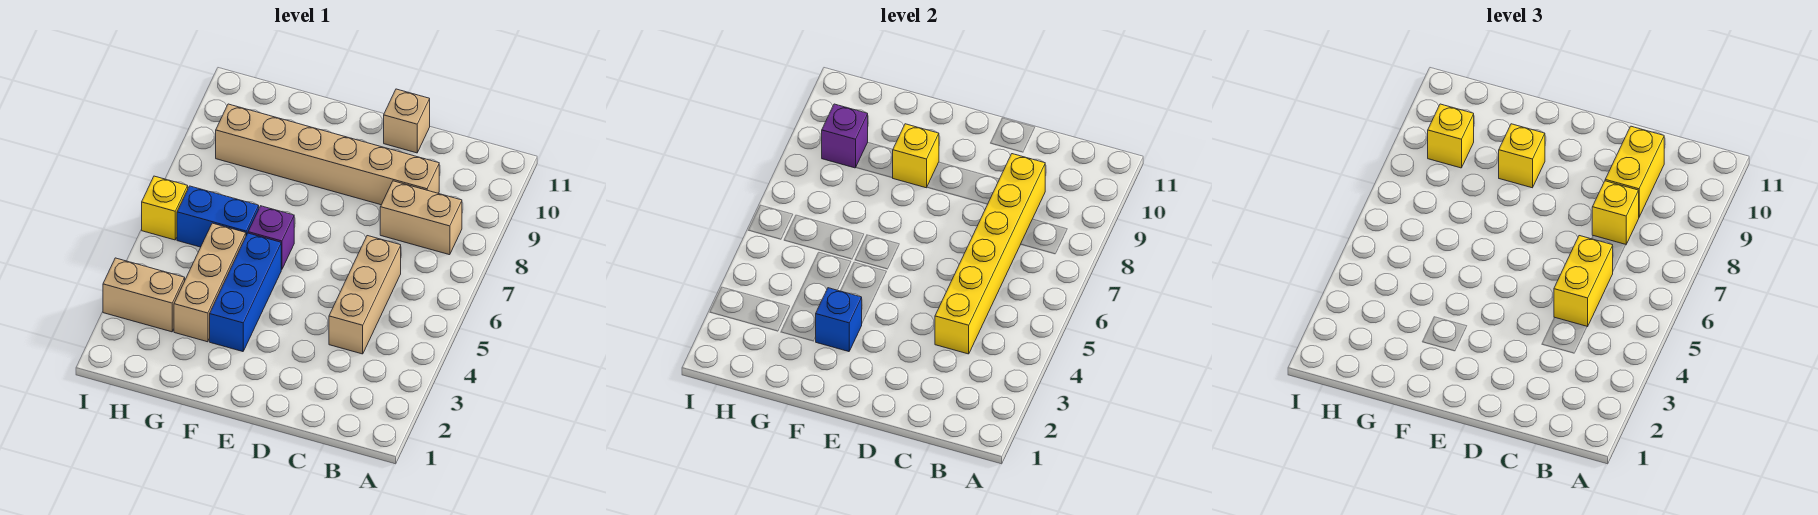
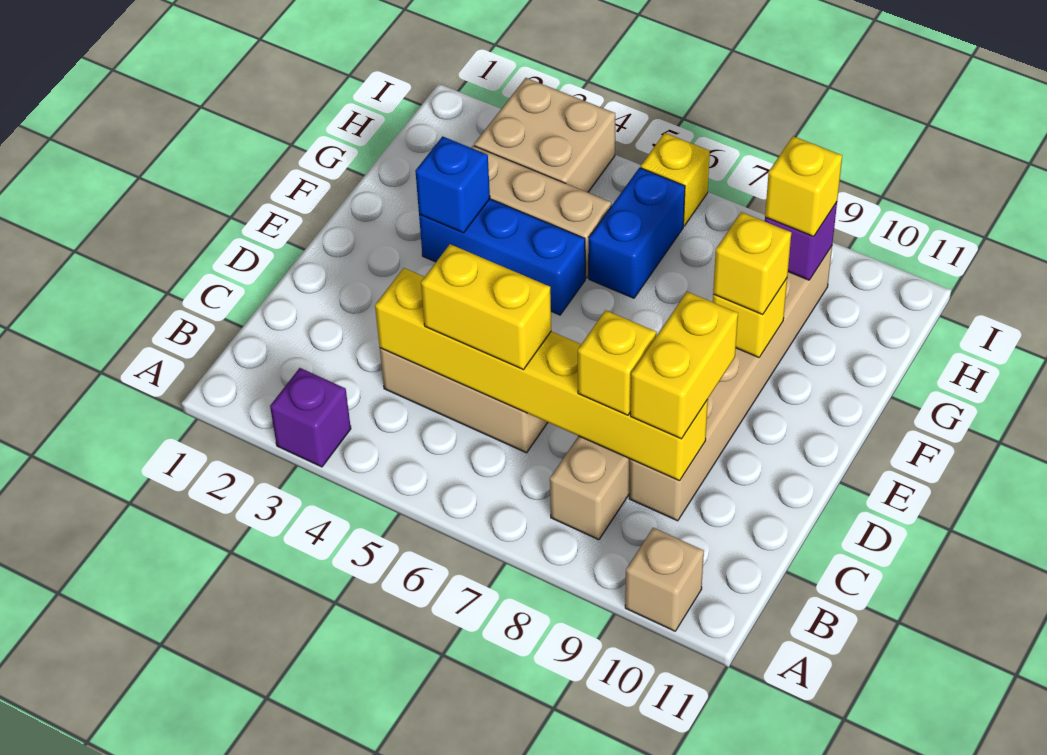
yellow 1x2 brick [1605,126,1664,217] -> yellow 1x2 brick turned to [631,292,738,439]
tan 1x1 brick [384,89,430,153] -> tan 1x1 brick moved to [625,528,704,631]
purple 1x1 brick [248,206,294,270] -> purple 1x1 brick moved to [270,368,351,467]
tan 1x2 brick [103,258,185,332] -> tan 2x2 brick [474,78,615,192]

